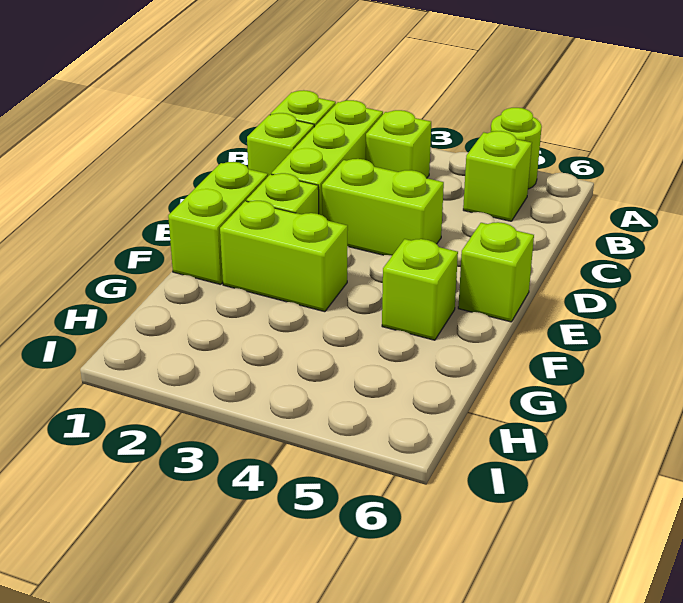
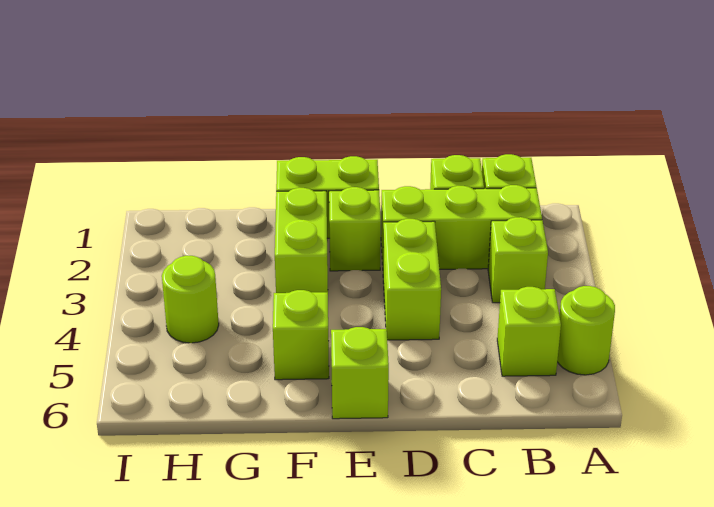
none -> lime 1x1 round brick [162,256,219,343]

